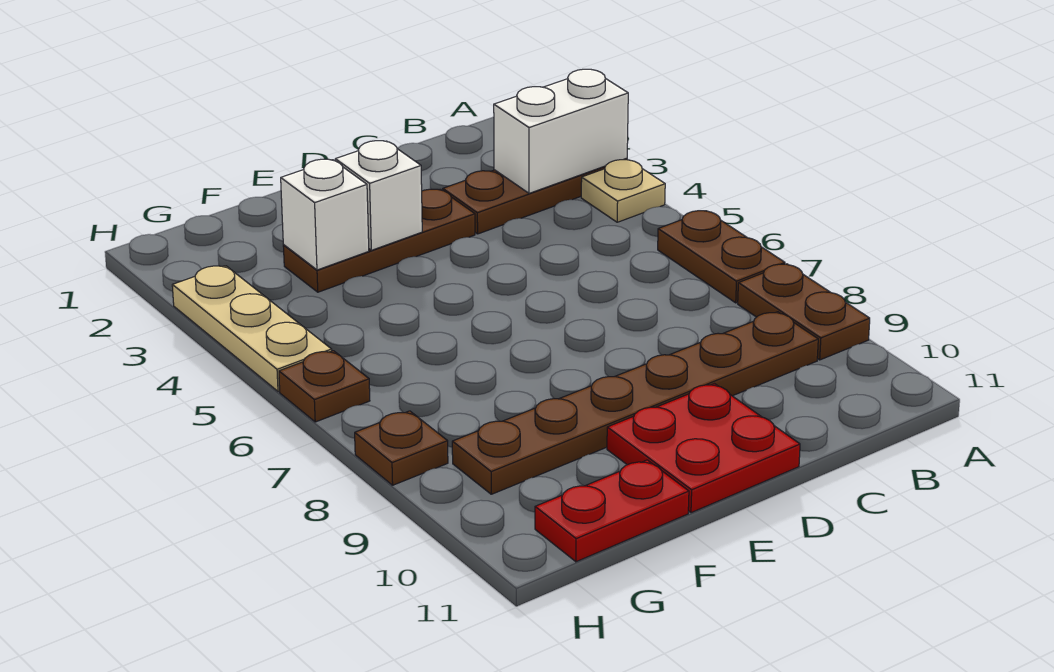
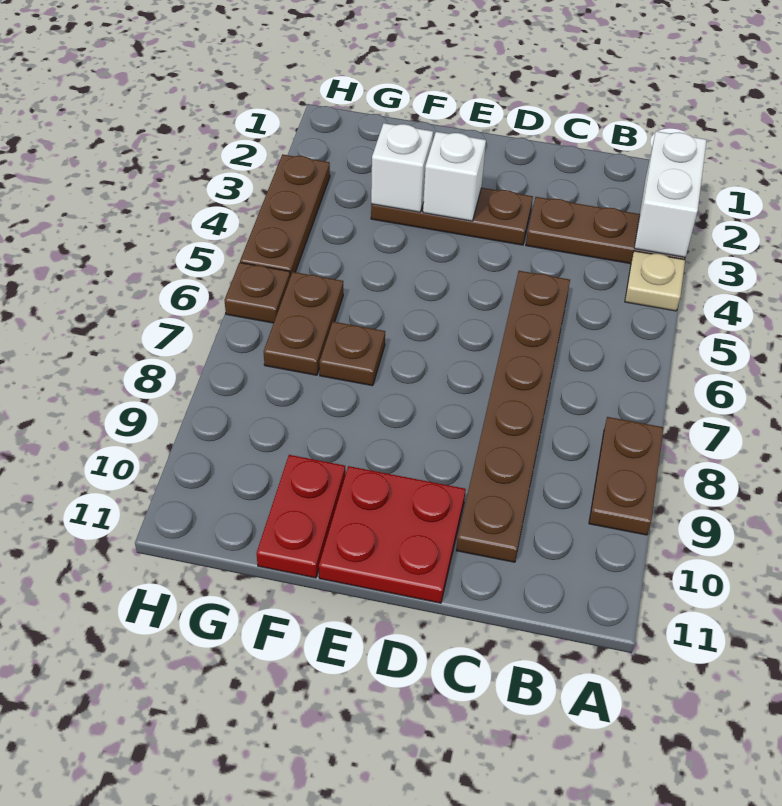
white 1x2 brick [494,69,628,193] -> white 1x2 brick turned to [634,131,707,257]
brown 1x2 plate [658,211,785,303] -> brown 1x2 plate moved to [264,272,343,375]
brown 1x6 plate [452,312,818,494] -> brown 1x6 plate turned to [456,271,570,562]
red 1x2 plate [535,460,689,562] -> red 1x2 plate turned to [256,455,345,578]
tan 1x3 plate [172,266,332,392] -> brown 1x3 plate [240,154,330,277]
brown 1x1 plate [355,411,448,485] -> brown 1x1 plate moved to [319,322,385,386]

